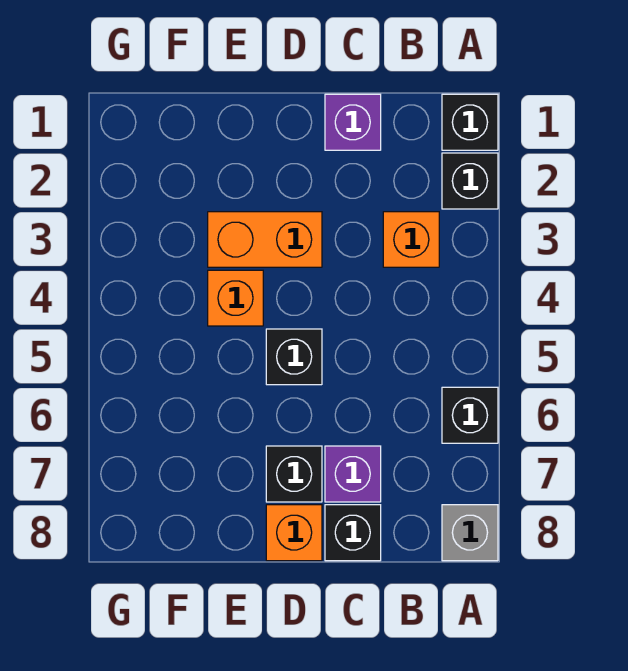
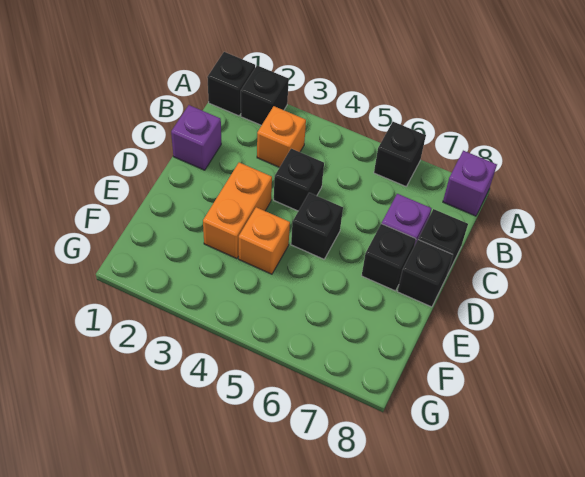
grey 1x1 brick [442,505,498,561] -> purple 1x1 brick [443,151,497,216]
none -> black 1x1 brick [274,149,324,211]
orange 1x1 brick [266,505,322,561] -> black 1x1 brick [397,240,453,307]

